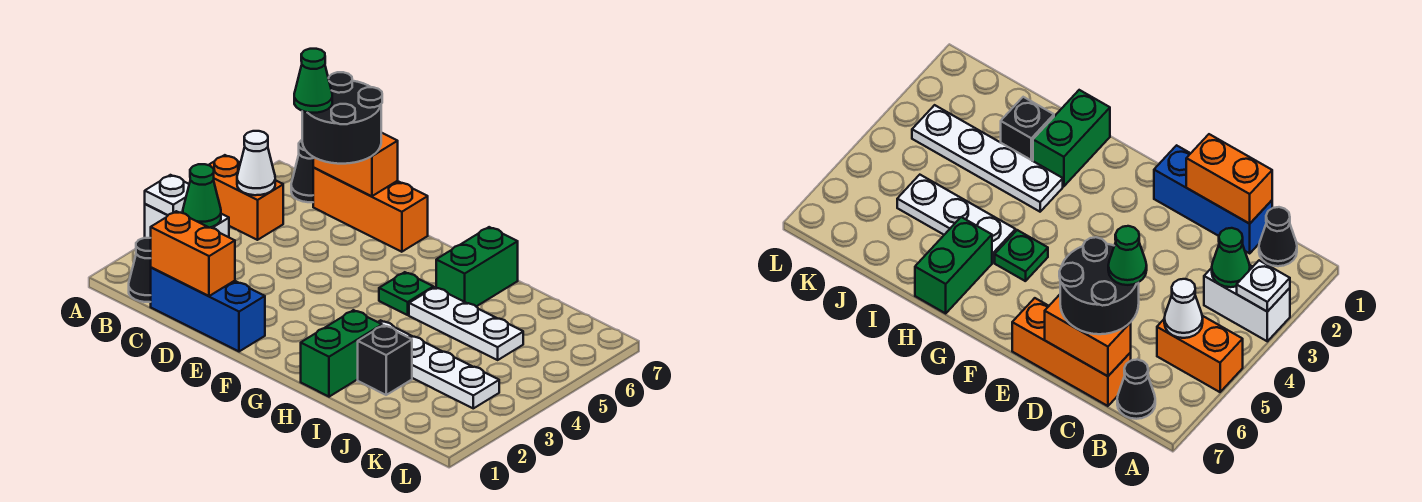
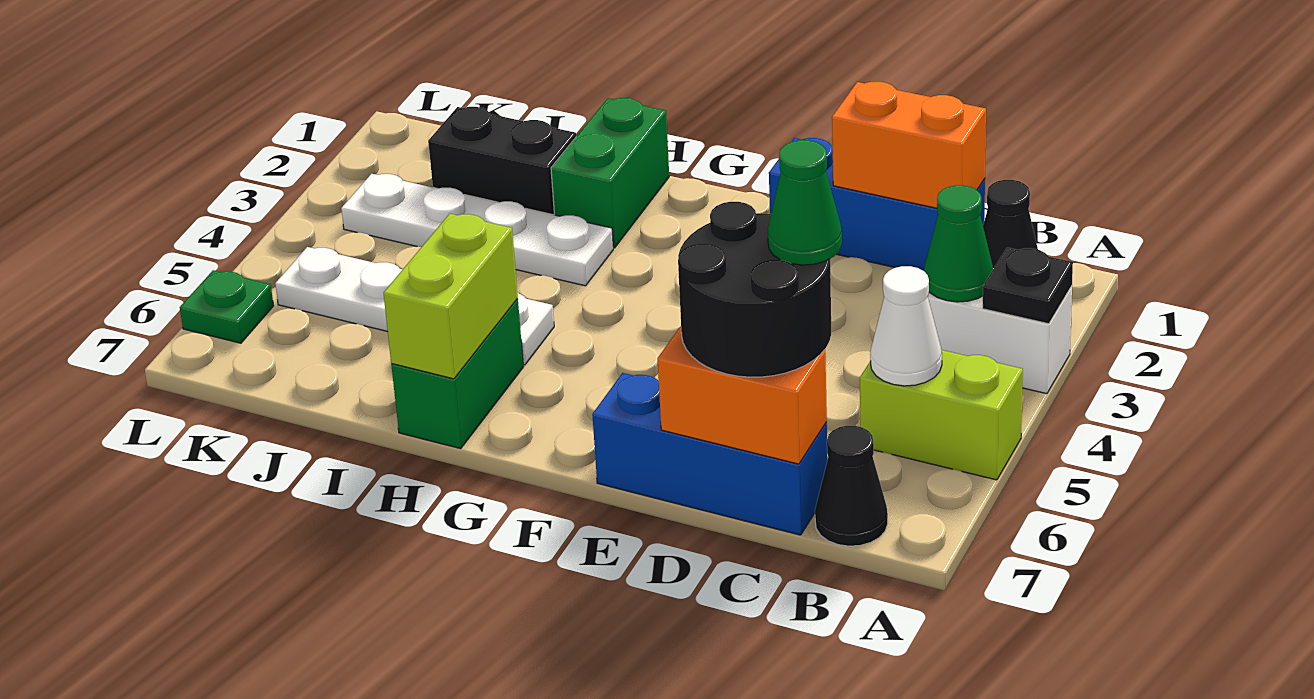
white 1x1 plate [145,175,189,215] -> black 1x1 plate [983,248,1073,324]
orange 1x2 brick [209,155,283,240] -> lime 1x2 brick [860,350,1023,480]
orange 1x3 brick [313,168,428,252] -> blue 1x3 brick [592,373,827,535]
green 1x1 plate [379,272,433,315] -> green 1x1 plate moved to [180,270,274,343]
white 1x3 plate [409,287,523,360] -> white 1x4 plate [275,247,554,365]
none -> lime 1x2 brick [384,214,518,379]
black 1x1 brick [358,325,412,395] -> black 1x2 brick [428,107,576,215]

